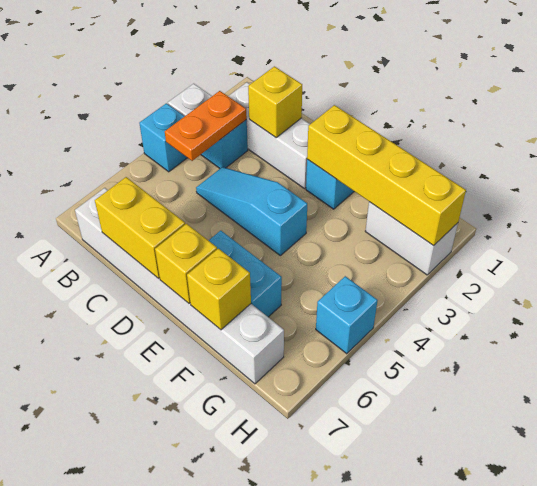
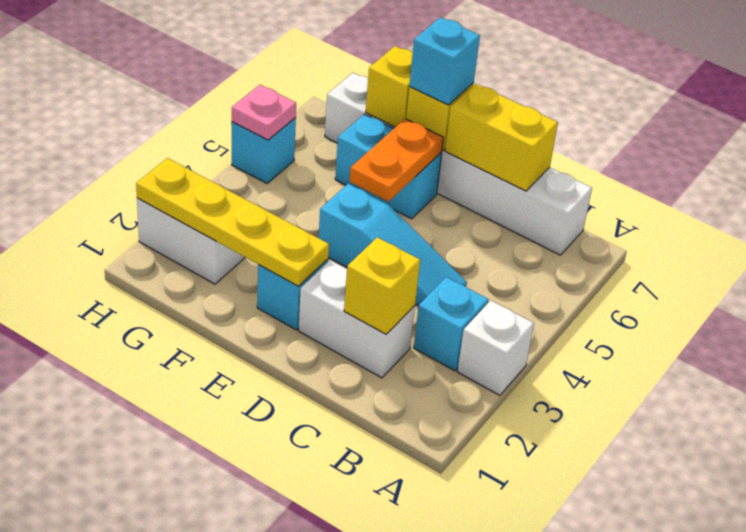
cyan 1x1 brick [139,103,187,172] -> cyan 1x1 brick moved to [409,17,480,105]
white 1x3 brick [228,82,310,189] -> white 1x2 brick [299,260,415,378]
orange 1x2 plate [165,91,247,161] -> orange 1x2 plate moved to [350,119,443,202]
yellow 1x4 brick [307,105,466,246] -> yellow 1x4 plate [136,158,329,286]
none -> pink 1x1 plate [232,85,296,140]

